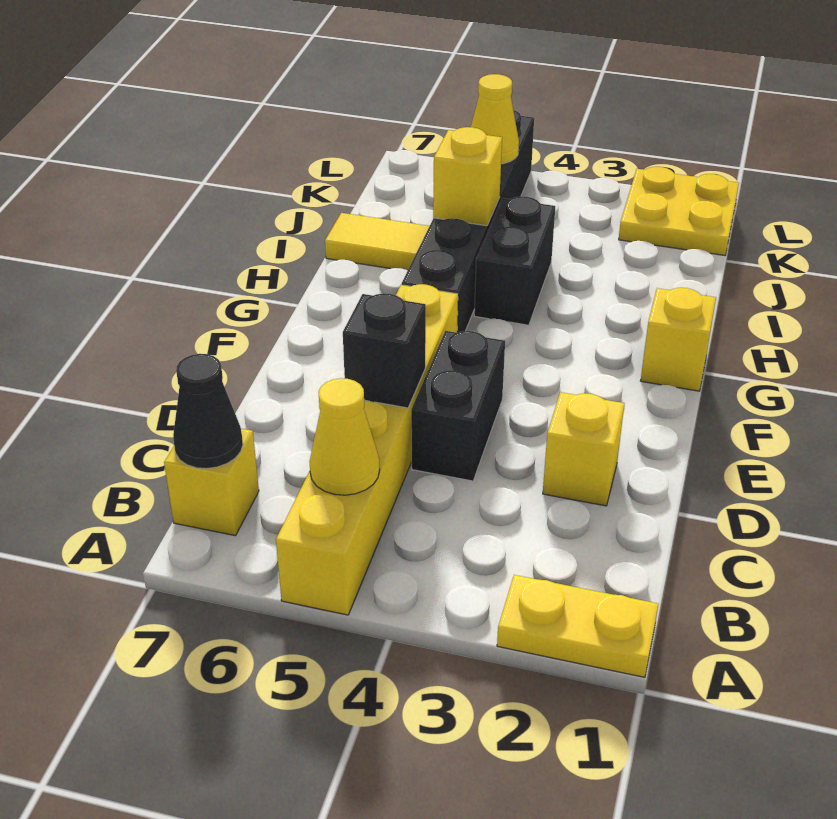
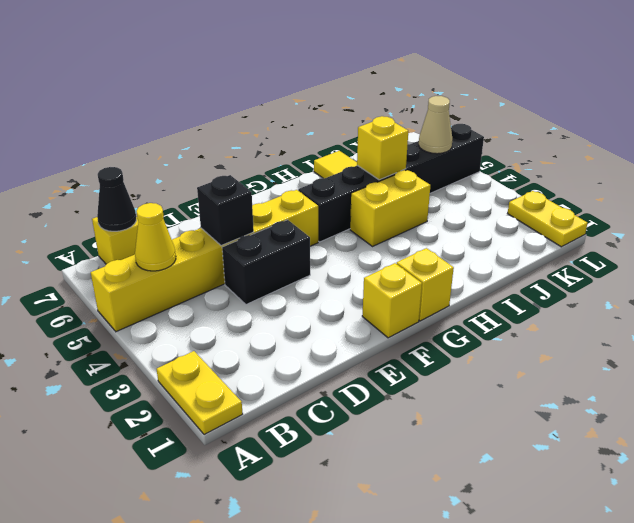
yellow 1x1 brick [543,392,625,506] -> yellow 1x1 brick moved to [362,263,422,338]
black 1x2 brick [474,196,555,325] -> yellow 1x2 brick [350,170,430,247]
yellow 2x2 plate [619,167,739,255] -> yellow 1x2 plate [508,191,587,247]
yellow 1x1 cone [471,74,519,164] -> tan 1x1 cone [419,96,452,154]

